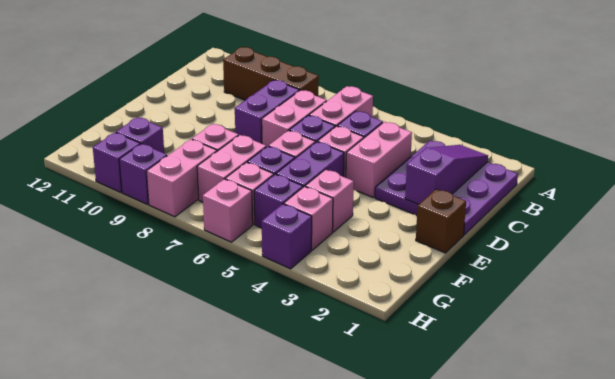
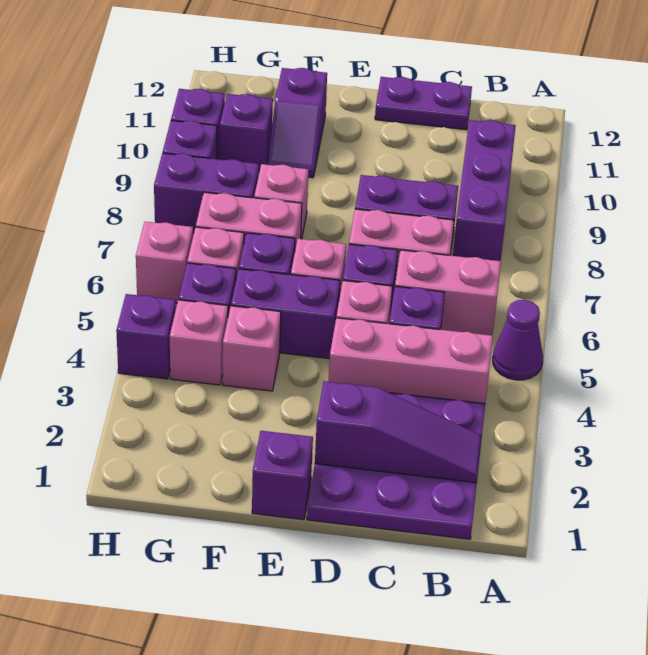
none -> purple 1x1 cone [493,300,543,380]
brown 1x3 brick [223,47,319,100] -> purple 1x3 brick [453,120,516,261]
pink 1x2 brick [346,122,412,197] -> pink 1x3 brick [329,318,493,404]
none -> purple 1x2 plate [375,77,472,130]
brown 1x1 brick [416,189,466,253] -> purple 1x1 brick [252,431,313,520]
none -> purple 1x2 slope [268,68,327,178]
pink 1x2 brick [146,139,217,217] -> purple 1x2 brick [154,153,259,233]

